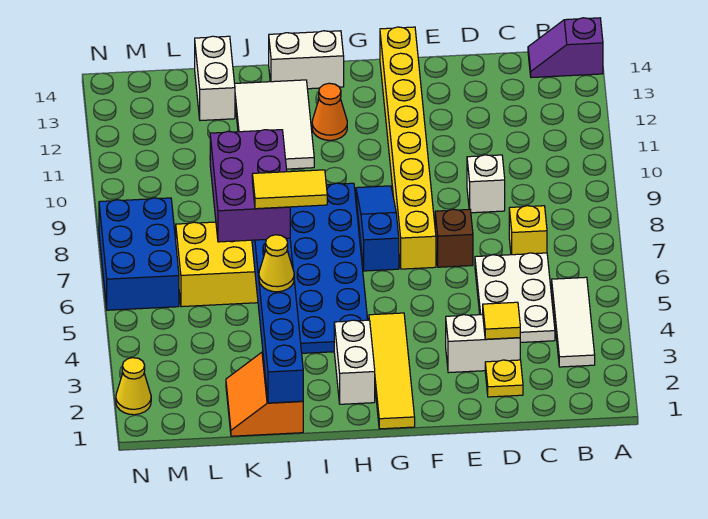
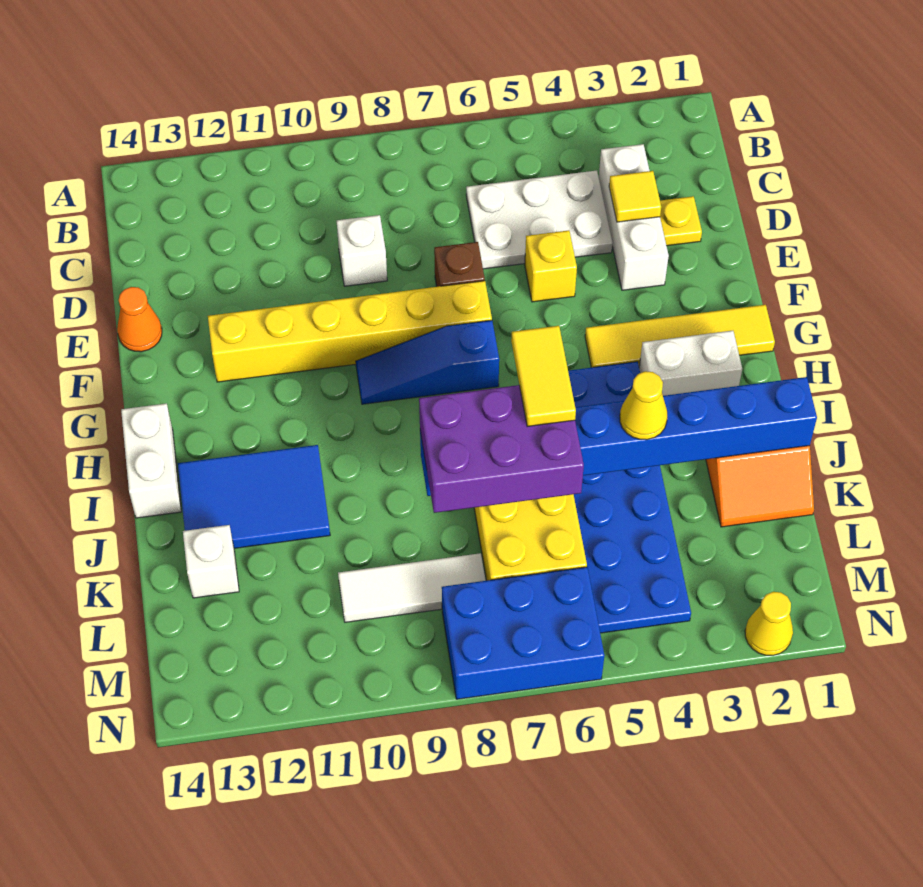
purple 1x2 slope [528,18,603,78] -> none
white 1x3 tile [552,277,595,367] -> white 1x3 tile moved to [338,553,486,622]
yellow 1x1 brick [509,206,547,255] -> yellow 1x1 brick moved to [525,230,577,302]
white 1x2 brick [446,315,520,373] -> white 1x3 brick [599,144,669,290]
yellow 1x8 brick [380,27,436,269] -> yellow 1x6 brick [208,281,492,382]
blue 2x6 plate [290,183,368,353] -> blue 2x6 plate turned to [568,362,691,633]
orange 1x1 cone [312,83,347,140] -> orange 1x1 cone moved to [117,287,162,352]
white 2x3 tile [235,80,314,169] -> blue 2x3 tile [178,445,330,548]
white 1x2 brick [195,36,235,121] -> white 1x1 brick [183,525,239,598]

